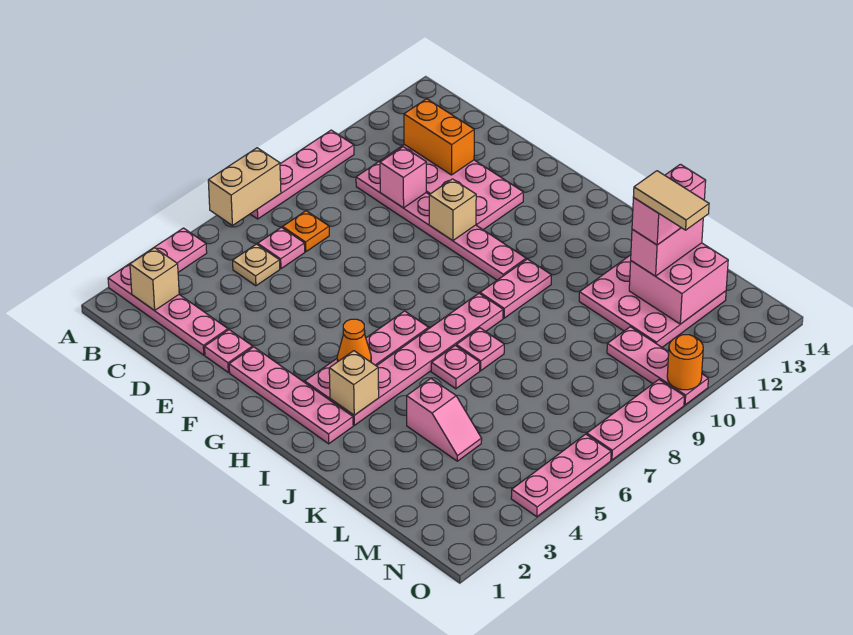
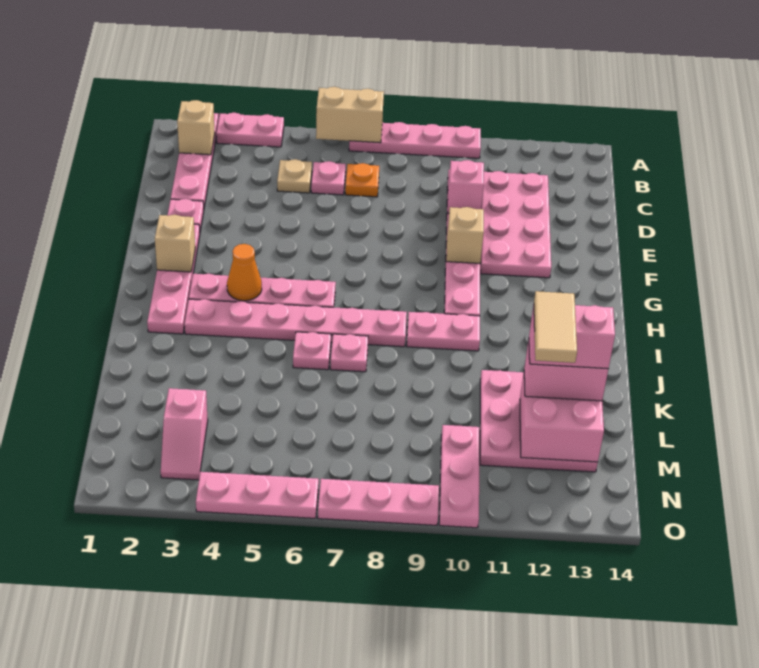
orange 1x2 brick [404,99,474,175] -> none
tan 1x1 brick [329,351,379,415] -> tan 1x1 brick moved to [155,215,195,272]
pink 1x2 slope [407,379,482,461] -> pink 1x2 slope moved to [161,388,208,480]
orange 1x1 round brick [667,335,703,390] -> none

